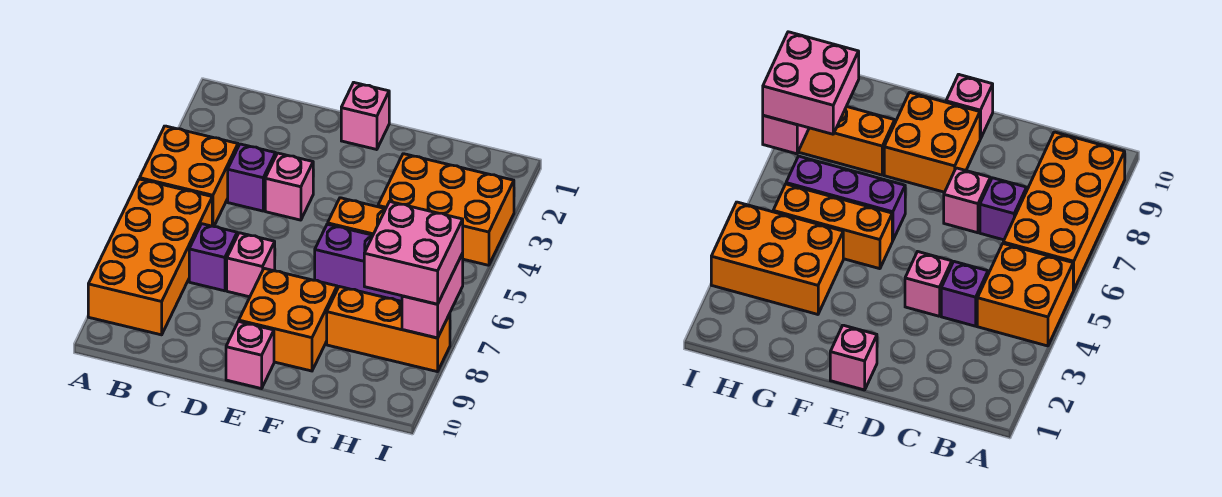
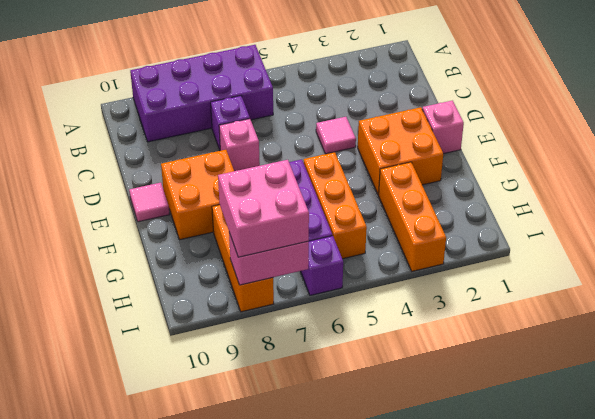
orange 2x2 brick [140,126,238,226] -> orange 2x2 brick moved to [358,107,443,195]
orange 2x4 brick [88,179,212,335] -> purple 2x4 brick [130,45,273,142]
purple 1x1 brick [228,144,276,211] -> purple 1x1 brick moved to [301,236,343,295]
pink 1x1 brick [265,153,313,220] -> pink 1x1 tile [316,117,356,154]
pink 1x1 brick [226,321,274,389] -> pink 1x1 tile [129,183,169,222]
orange 2x3 brick [378,154,514,265] -> orange 1x3 brick [379,162,446,271]

